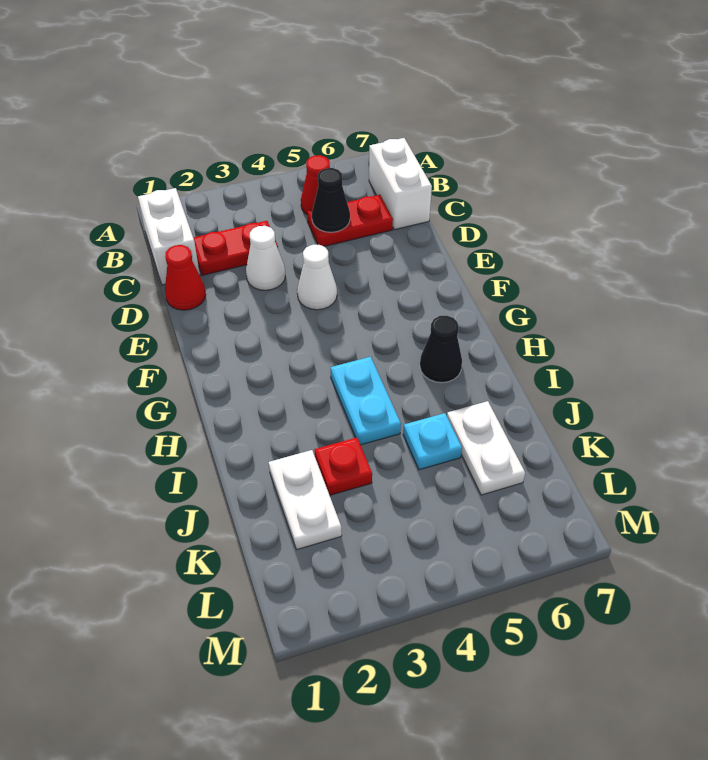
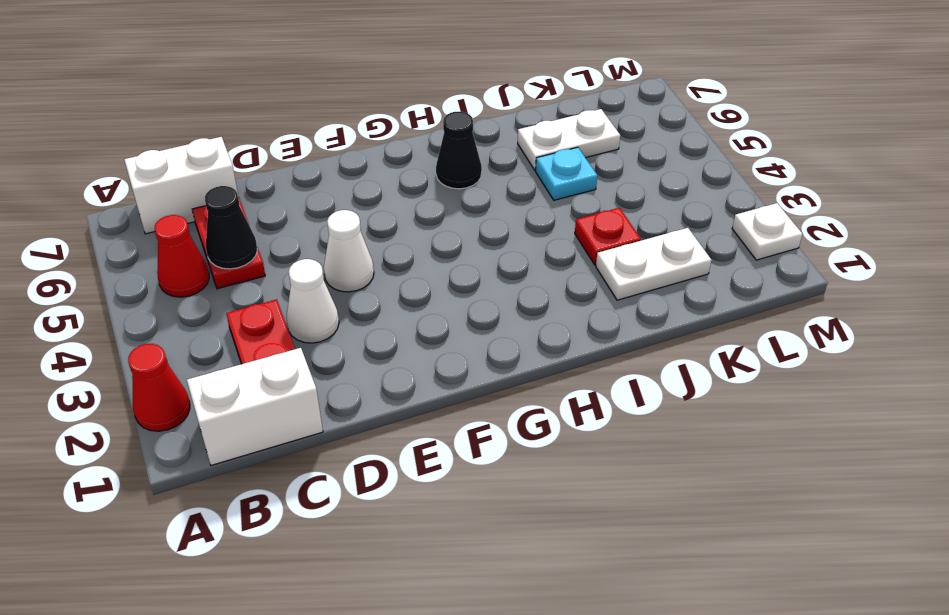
red 1x1 cone [165,245,206,310] -> red 1x1 cone moved to [128,344,190,431]
cyan 1x2 plate [330,357,401,445] -> none
none -> white 1x1 plate [732,203,802,260]

